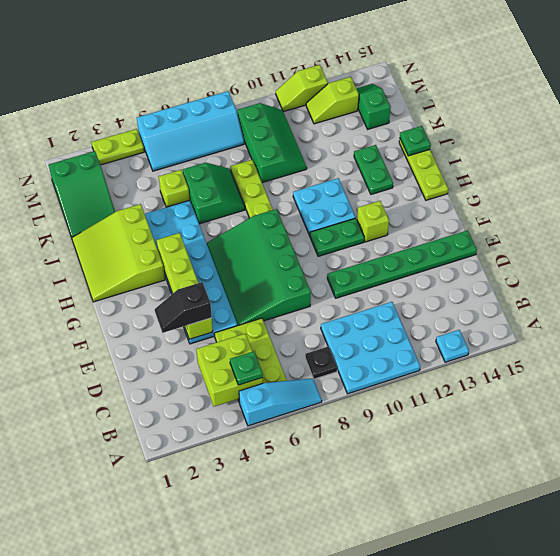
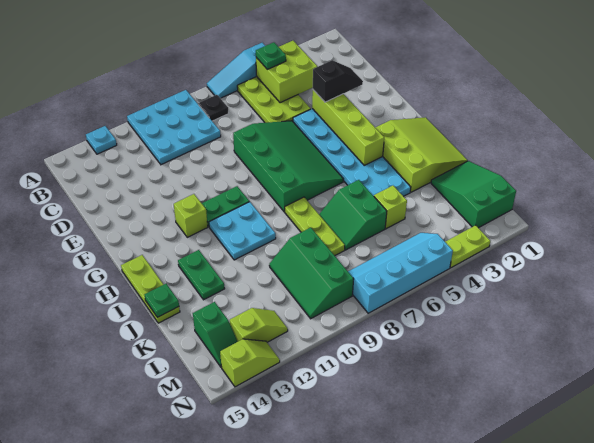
green 1x6 plate [327,230,477,298] -> none
lime 1x2 slope [276,65,328,112] -> lime 1x2 slope moved to [220,339,280,387]

